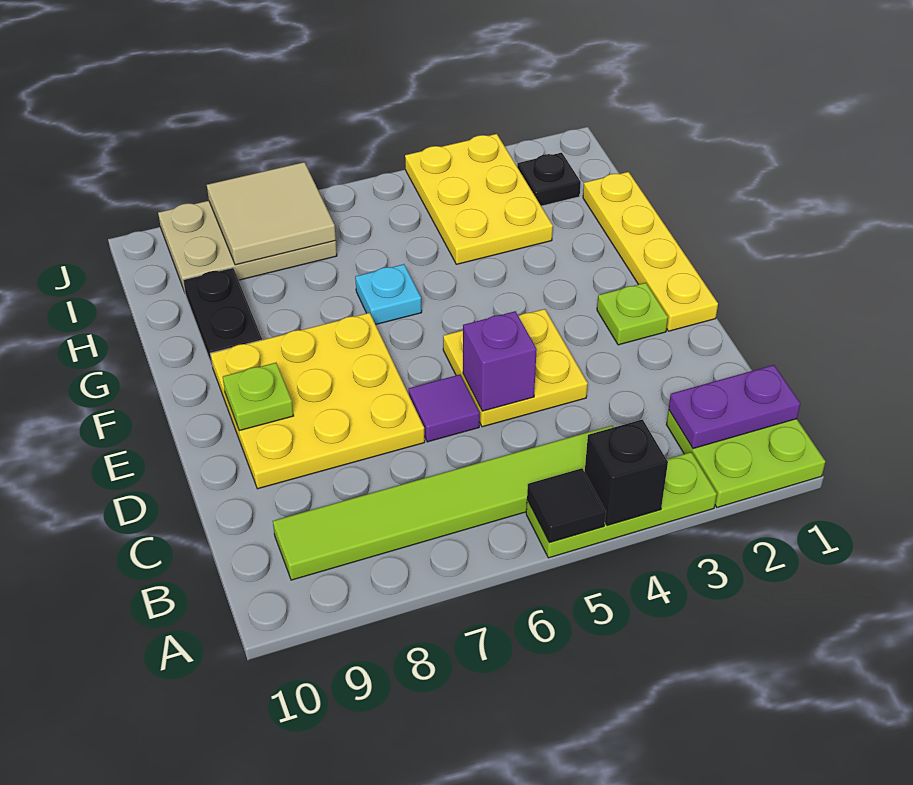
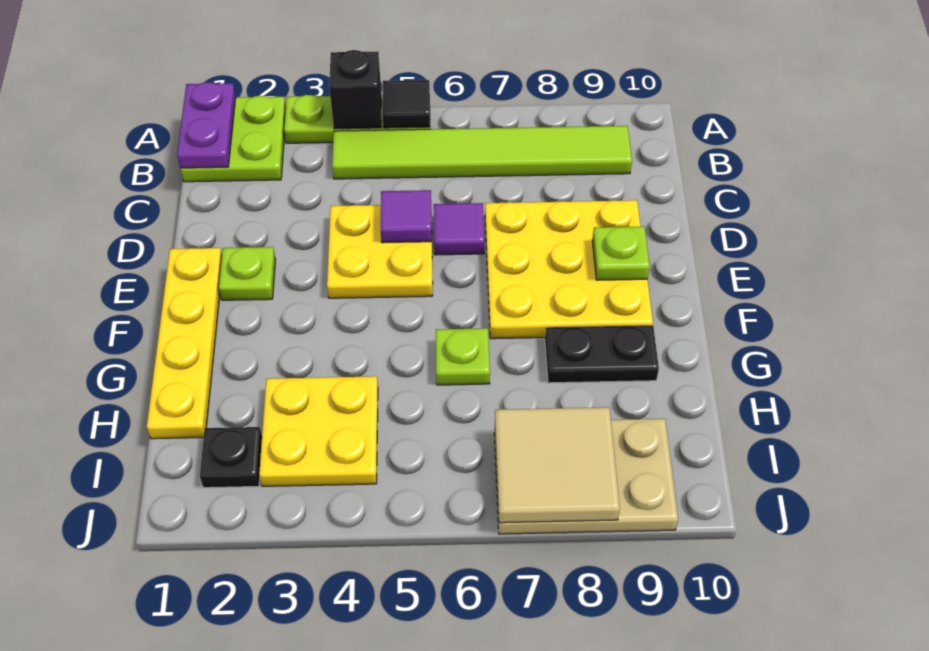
purple 1x2 plate [669,365,800,449] -> purple 1x2 plate turned to [177,82,236,168]
purple 1x1 brick [463,311,537,411] -> purple 1x1 tile [381,190,432,243]
cyan 1x1 plate [355,264,422,325] -> lime 1x1 plate [436,328,490,385]
black 1x2 plate [183,268,262,365] -> black 1x2 plate turned to [545,325,659,383]
yellow 2x3 plate [405,134,553,264] -> yellow 2x2 plate [259,376,378,486]

